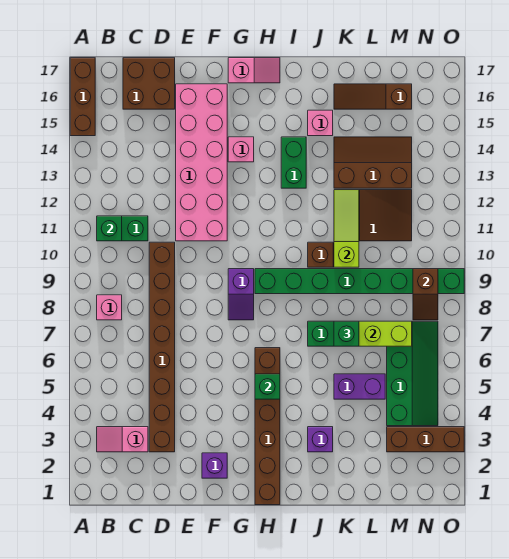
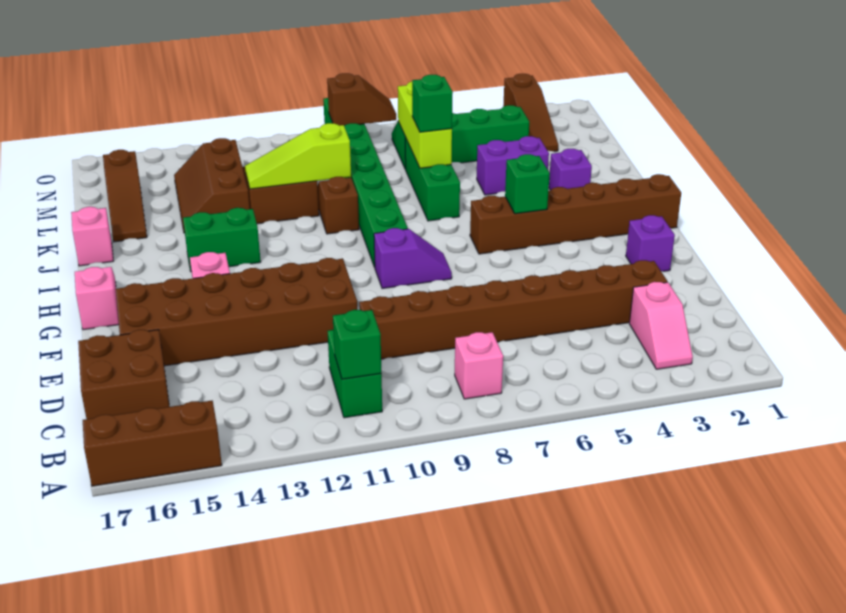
pink 2x6 brick [176,84,227,241] -> brown 2x6 brick [116,258,357,366]
pink 1x1 brick [308,110,333,136] -> pink 1x1 brick moved to [71,207,113,266]
purple 1x2 brick [334,374,385,399] -> purple 1x2 brick turned to [477,136,549,195]
brown 1x3 brick [387,427,464,452] -> brown 1x3 slope [503,74,558,152]

